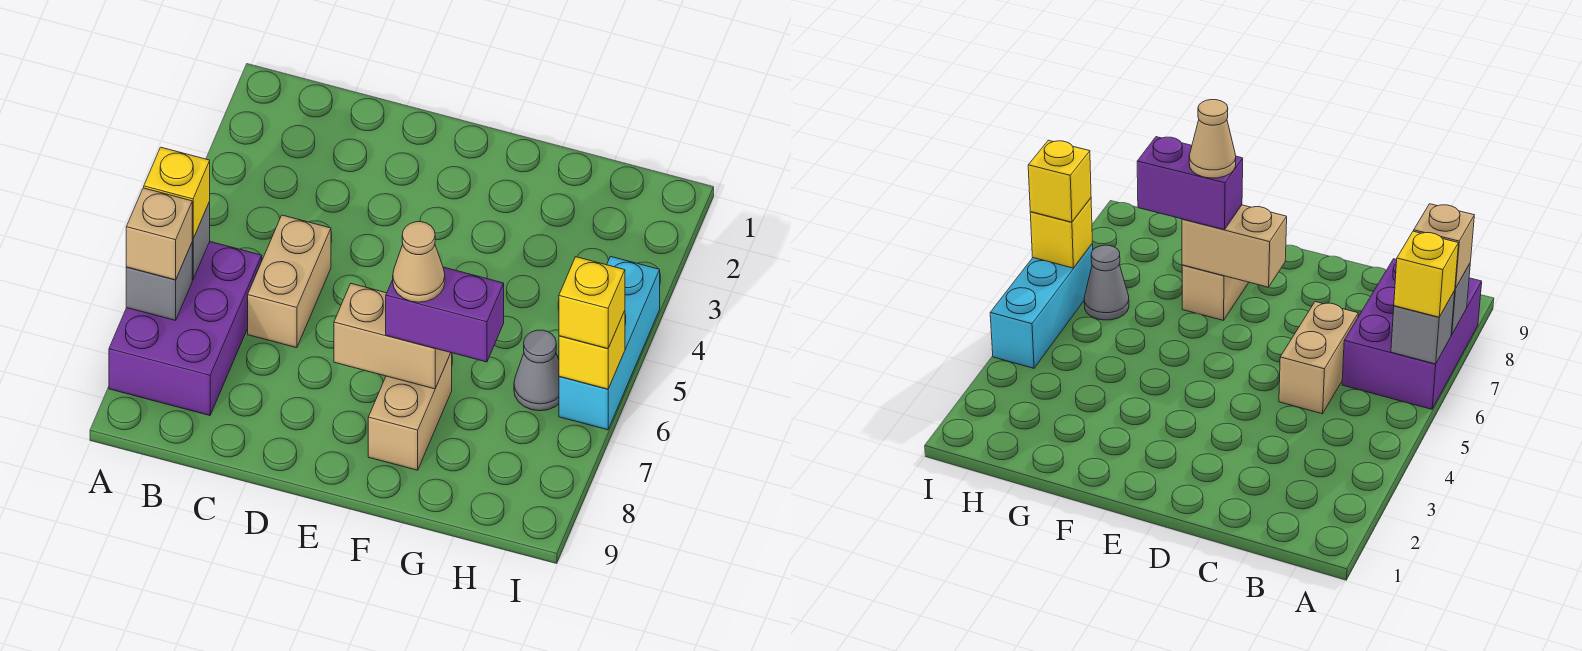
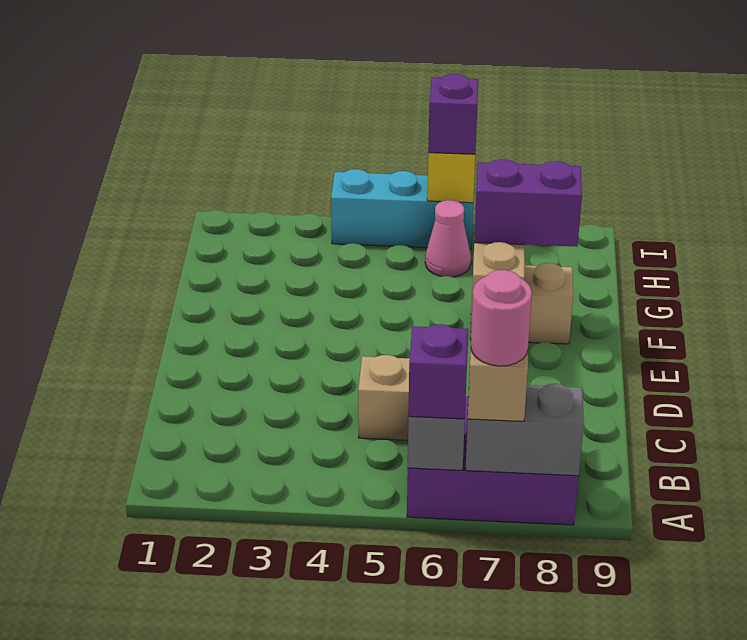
yellow 1x1 brick [144,147,210,239] -> purple 1x1 brick [408,324,468,419]
grey 1x1 brick [126,243,192,320] -> grey 1x2 brick [465,384,584,476]
none -> pink 1x1 round brick [471,270,532,366]
purple 1x2 brick [386,267,504,362] -> purple 1x2 brick turned to [474,159,582,247]
tan 1x1 cone [393,222,445,302] -> none
grey 1x1 cone [514,330,559,411] -> pink 1x1 cone [425,200,471,277]
yellow 1x1 brick [559,257,625,349] -> purple 1x1 brick [428,74,478,154]

